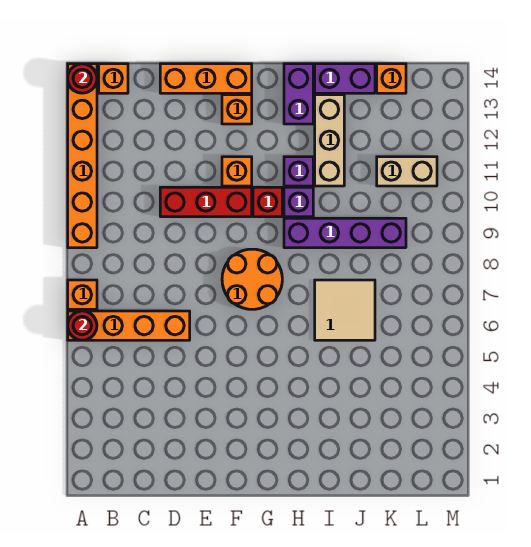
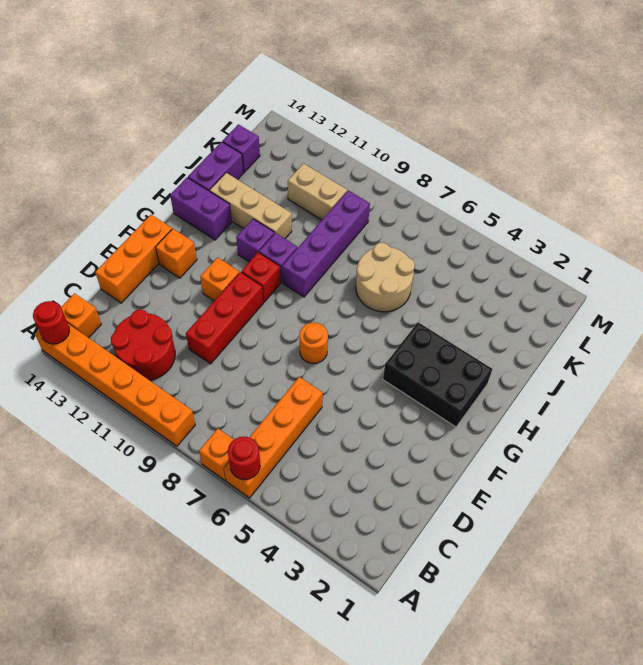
none -> red 2x2 round brick [111,310,175,380]
orange 2x2 round brick [222,249,282,309] -> orange 1x1 round brick [300,323,328,364]
none -> black 2x3 brick [383,322,492,427]
tan 2x2 tile [315,280,375,340] -> tan 2x2 round brick [356,243,415,312]
tan 1x2 brick [377,157,437,186] -> tan 1x2 brick turned to [288,164,347,220]
orange 1x1 brick [377,64,406,93] -> purple 1x1 brick [222,124,260,172]

